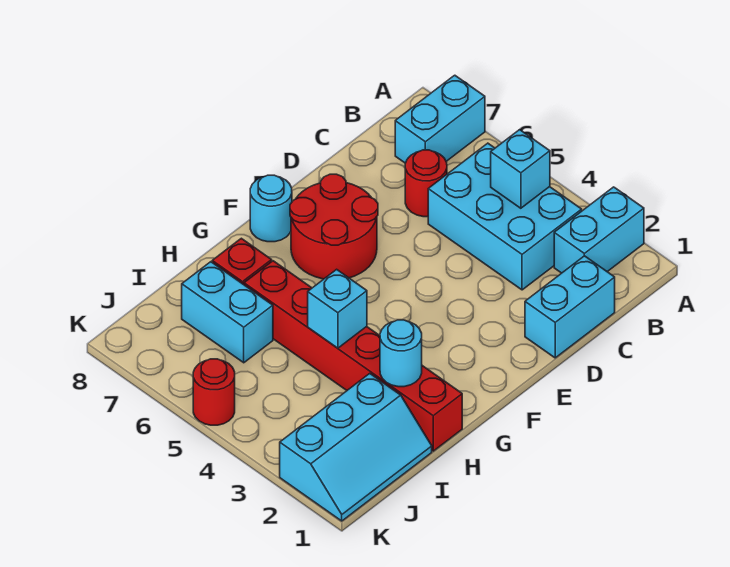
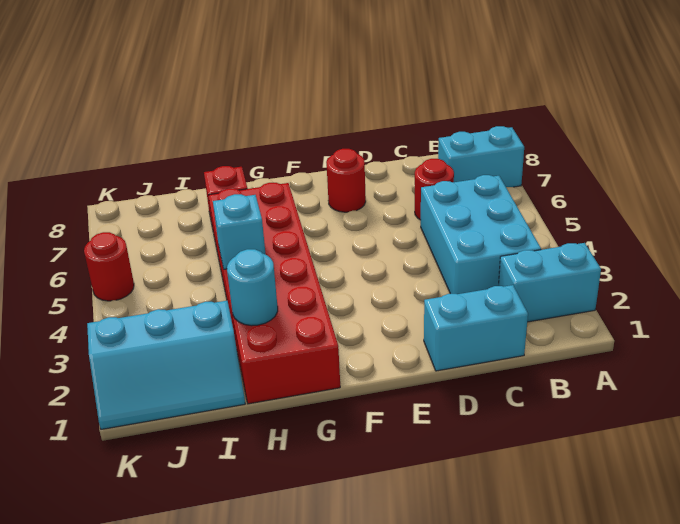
cyan 1x1 brick [491,130,550,208] -> none
red 2x2 round brick [290,174,378,279] -> red 1x1 round brick [326,149,366,212]
cyan 1x1 round brick [250,175,292,242] -> none
red 1x6 brick [244,261,462,451] -> red 2x6 brick [208,183,340,404]
cyan 1x2 brick [182,262,273,363] -> none

